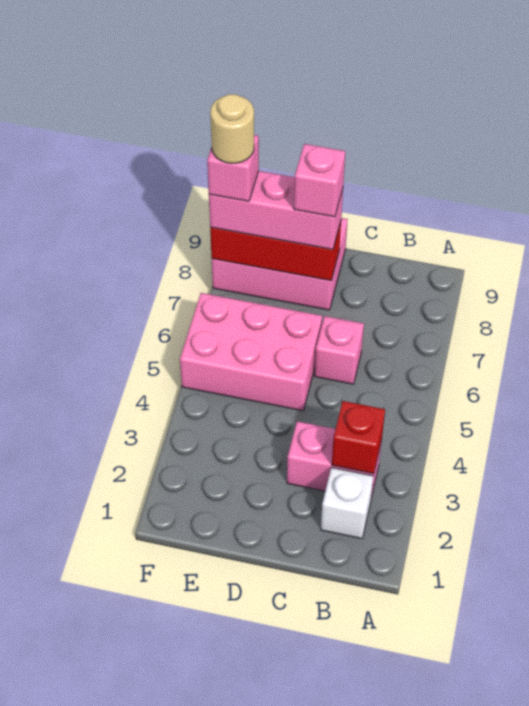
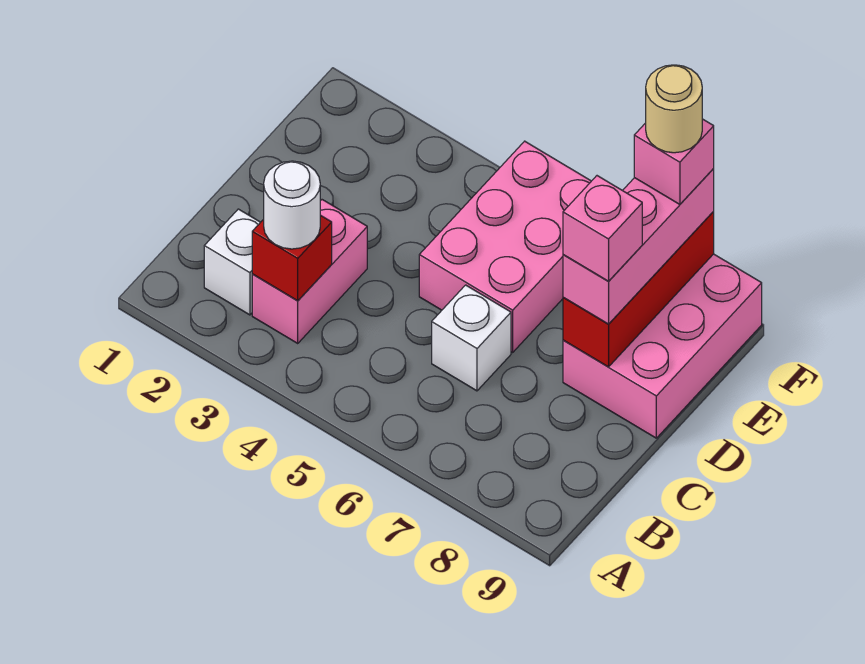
none -> white 1x1 round brick [264,161,320,249]
pink 1x1 brick [315,316,364,384] -> white 1x1 brick [432,285,511,391]

